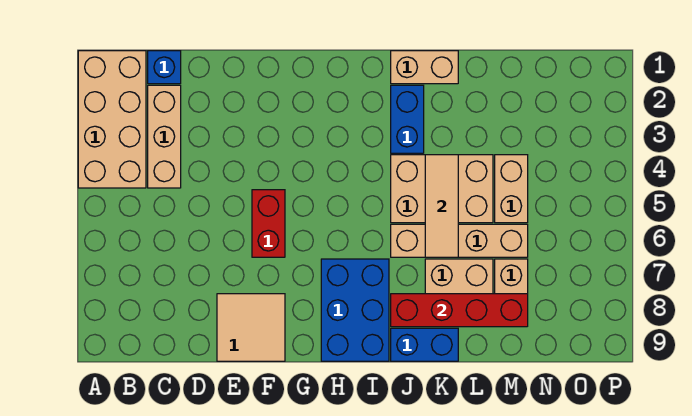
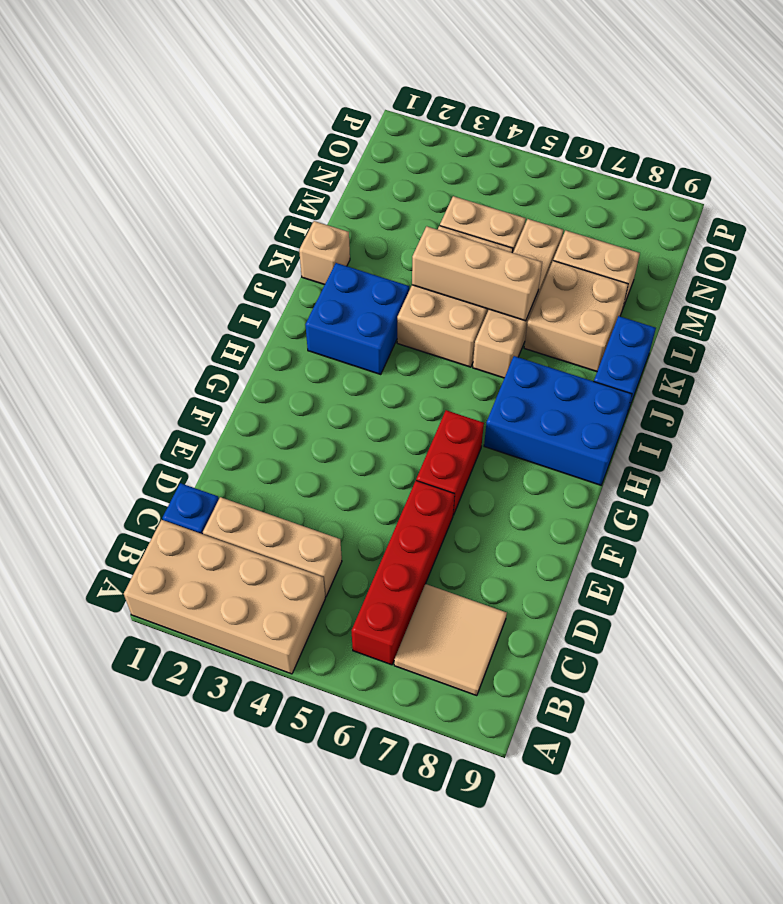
tan 2x2 tile [217,294,285,361] -> tan 2x2 tile moved to [394,584,507,696]
red 1x2 brick [252,190,285,257] -> red 1x2 brick turned to [416,410,484,515]
tan 1x2 brick [391,51,458,84] -> tan 1x1 brick [299,221,350,285]
blue 1x2 brick [391,85,424,153] -> blue 2x2 brick [305,263,409,374]
red 1x4 brick [391,294,528,327] -> red 1x4 brick moved to [351,481,455,665]
tan 1x3 tile [425,155,458,257] -> tan 1x3 brick [412,226,542,321]

